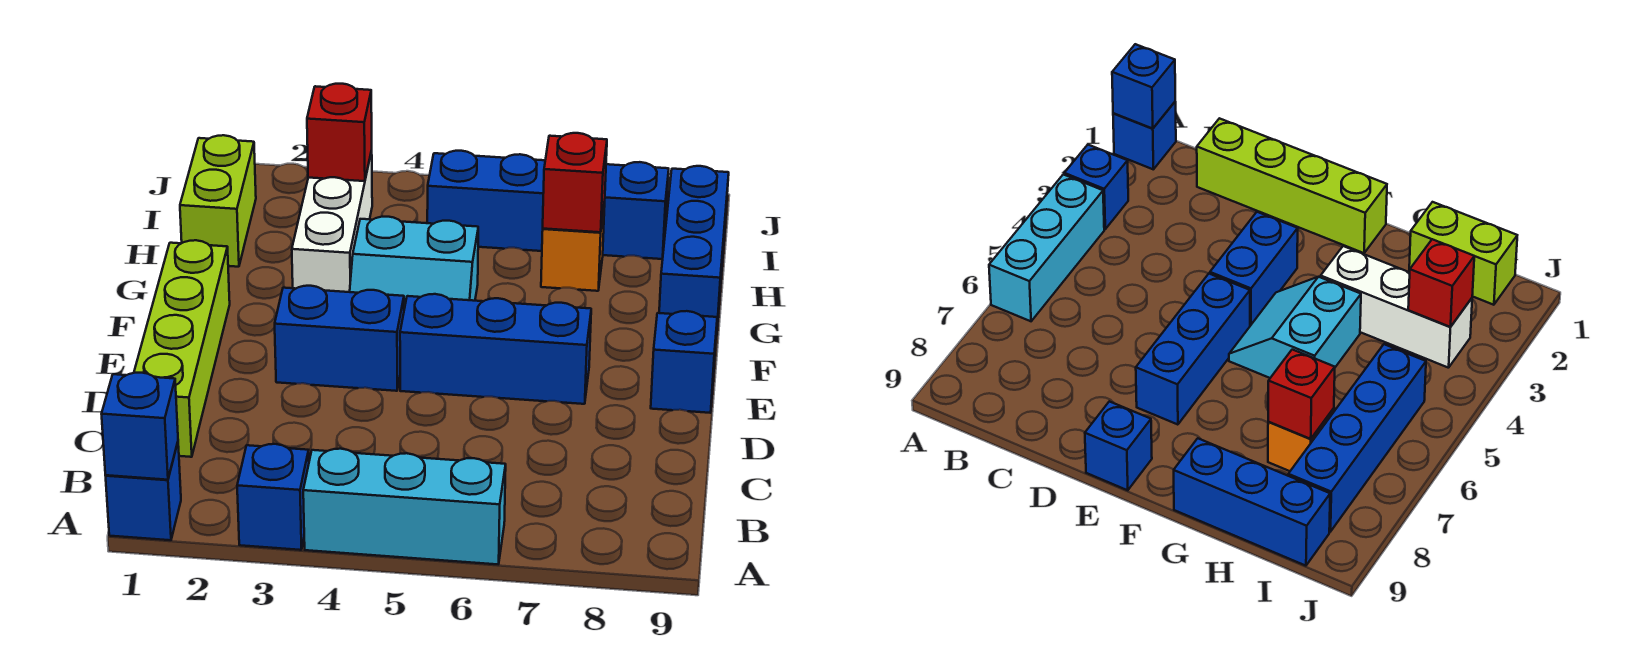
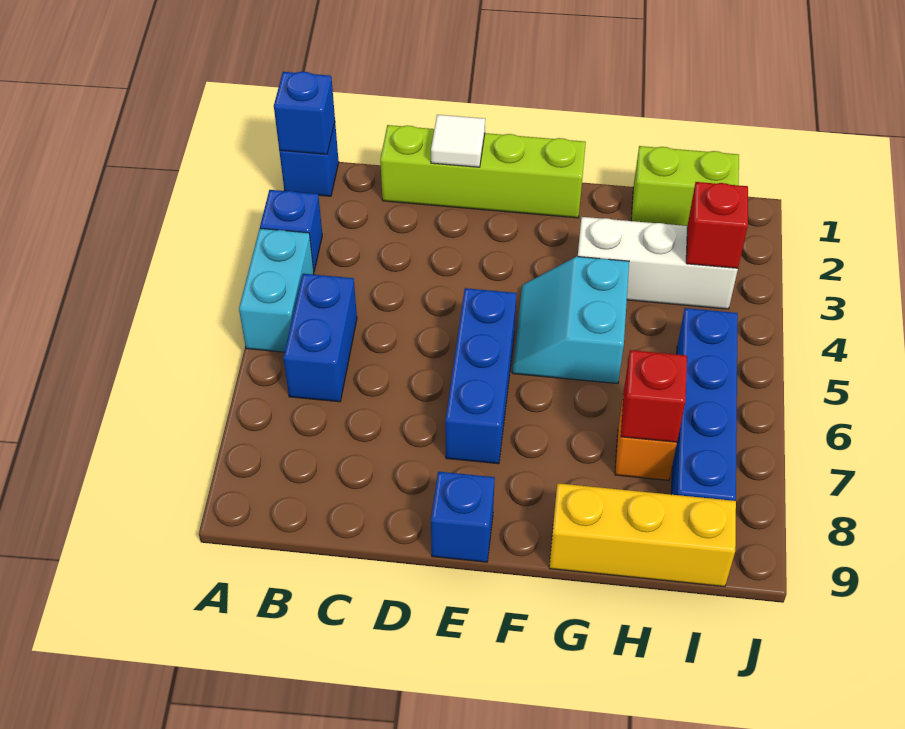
cyan 1x3 brick [303,449,506,564] -> cyan 1x2 brick [239,228,314,352]
none -> white 1x1 tile [431,115,485,167]
blue 1x2 brick [275,286,404,391] -> blue 1x2 brick moved to [283,274,357,402]
blue 1x3 brick [659,166,729,336] -> yellow 1x3 brick [549,483,736,587]

